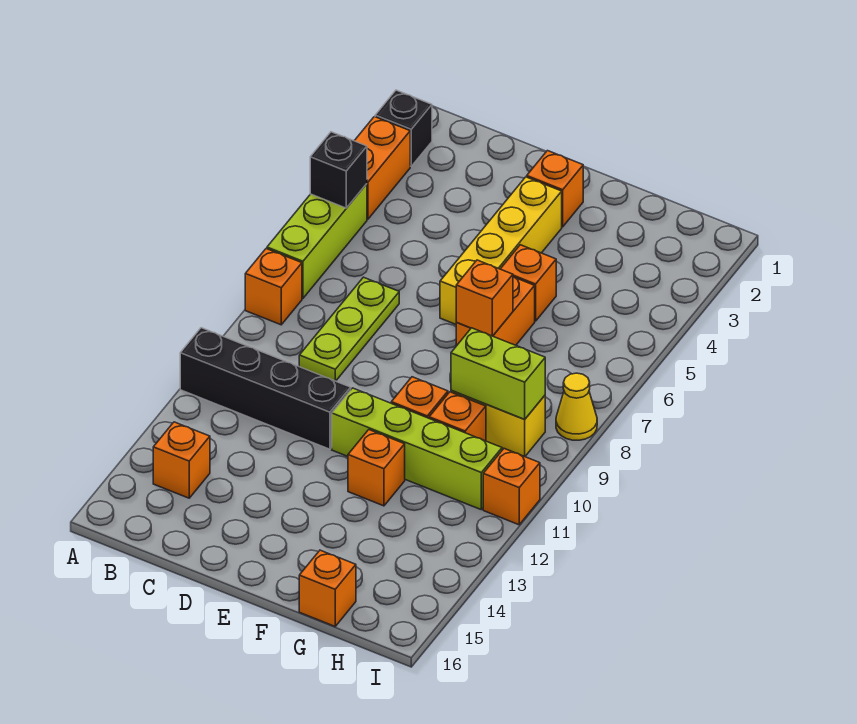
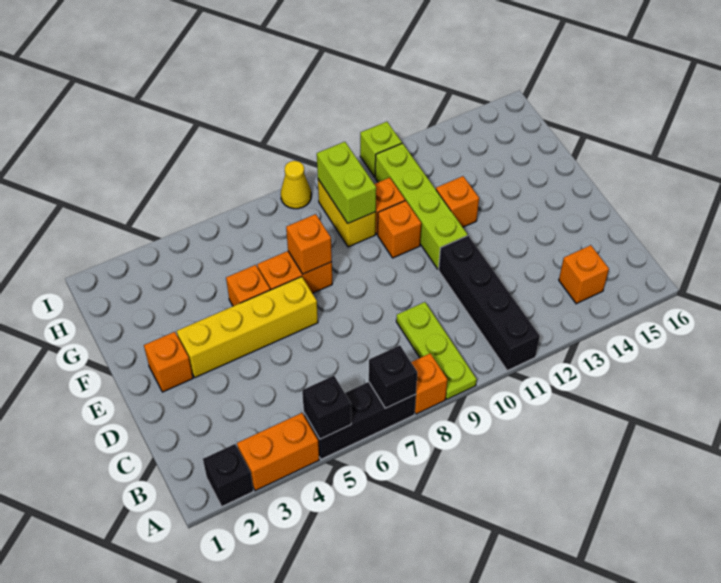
lime 1x3 brick [267,184,367,298] -> black 1x3 brick [304,382,416,459]
none -> black 1x1 brick [369,345,417,408]
lime 1x3 plate [299,277,399,381] -> lime 1x3 plate turned to [396,302,477,399]
orange 1x1 brick [299,550,356,626] -> none
orange 1x1 brick [483,449,540,525] -> lime 1x1 brick [360,122,402,177]

